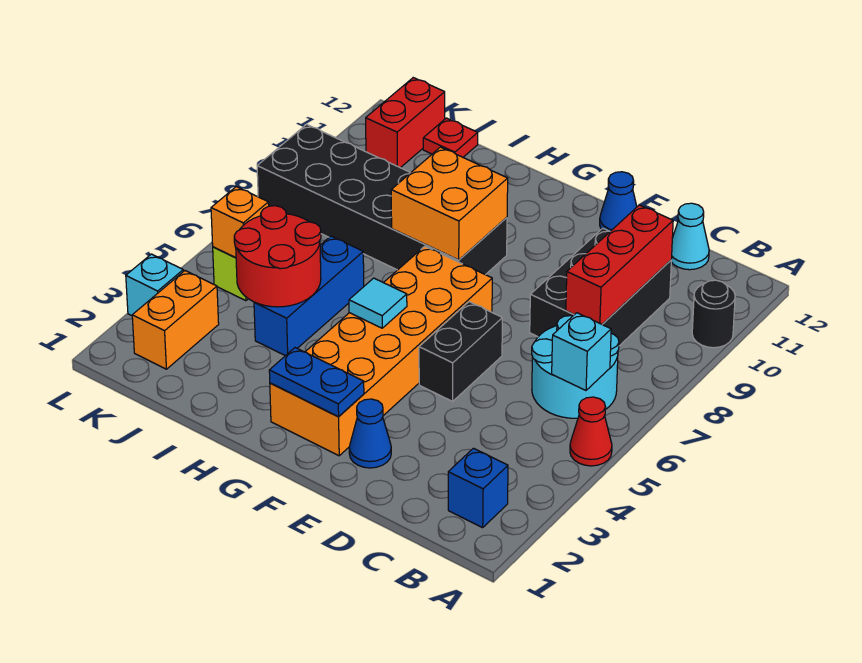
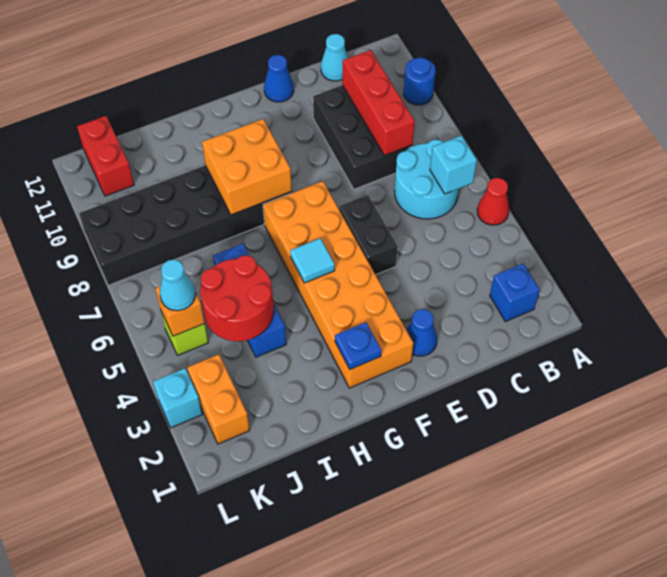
black 1x1 round brick [692,280,735,348] -> blue 1x1 round brick [404,58,435,105]
blue 1x2 plate [269,348,364,417] -> blue 1x1 plate [335,322,381,369]
red 1x1 plate [423,118,478,157] -> none
none -> cyan 1x1 cone [160,260,195,311]

